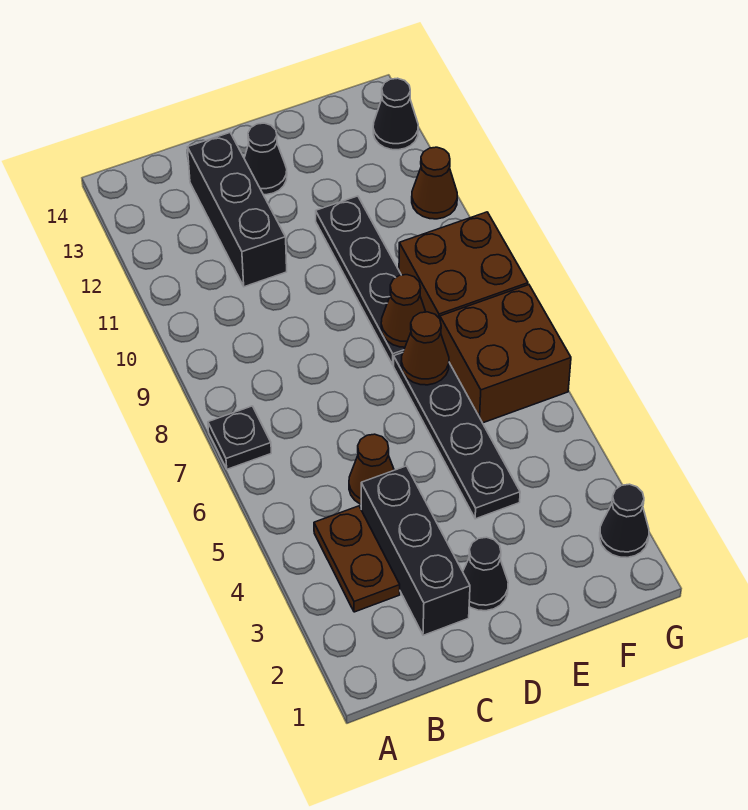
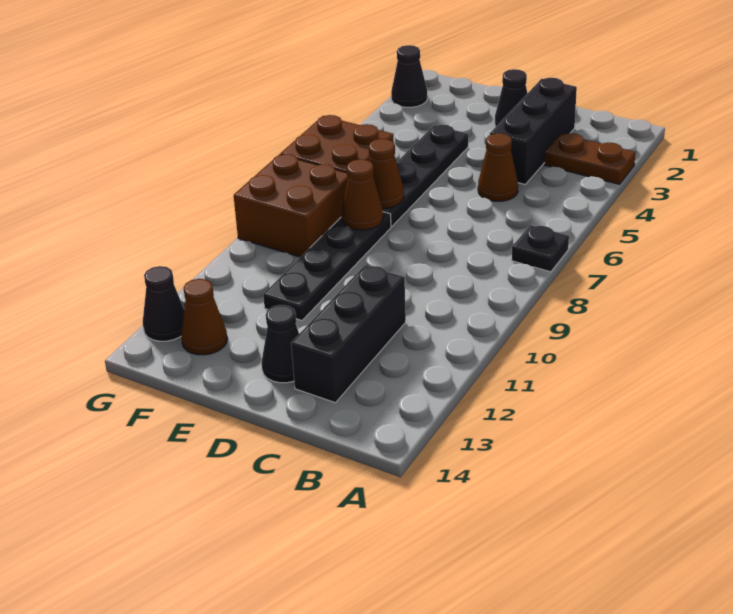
brown 1x2 plate [314,506,400,612] -> brown 1x2 plate turned to [544,133,635,184]
brown 1x1 cone [412,147,457,219] -> brown 1x1 cone moved to [181,279,227,355]

